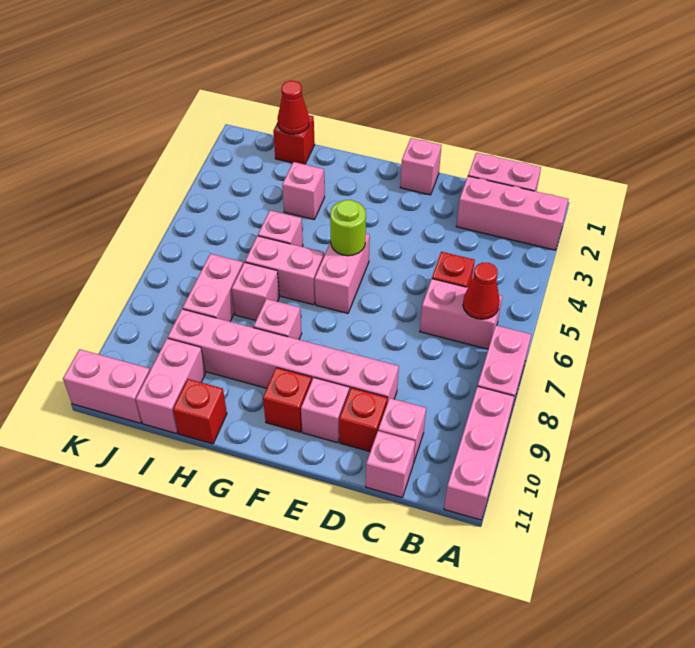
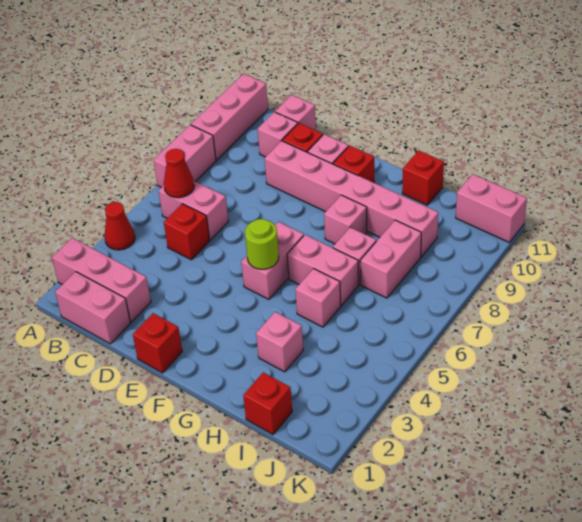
pink 1x1 brick [400,138,442,195] -> red 1x1 brick [133,313,182,373]
red 1x1 cone [277,81,309,134] -> red 1x1 cone moved to [105,202,135,250]
pink 1x2 brick [136,338,206,434] -> none

